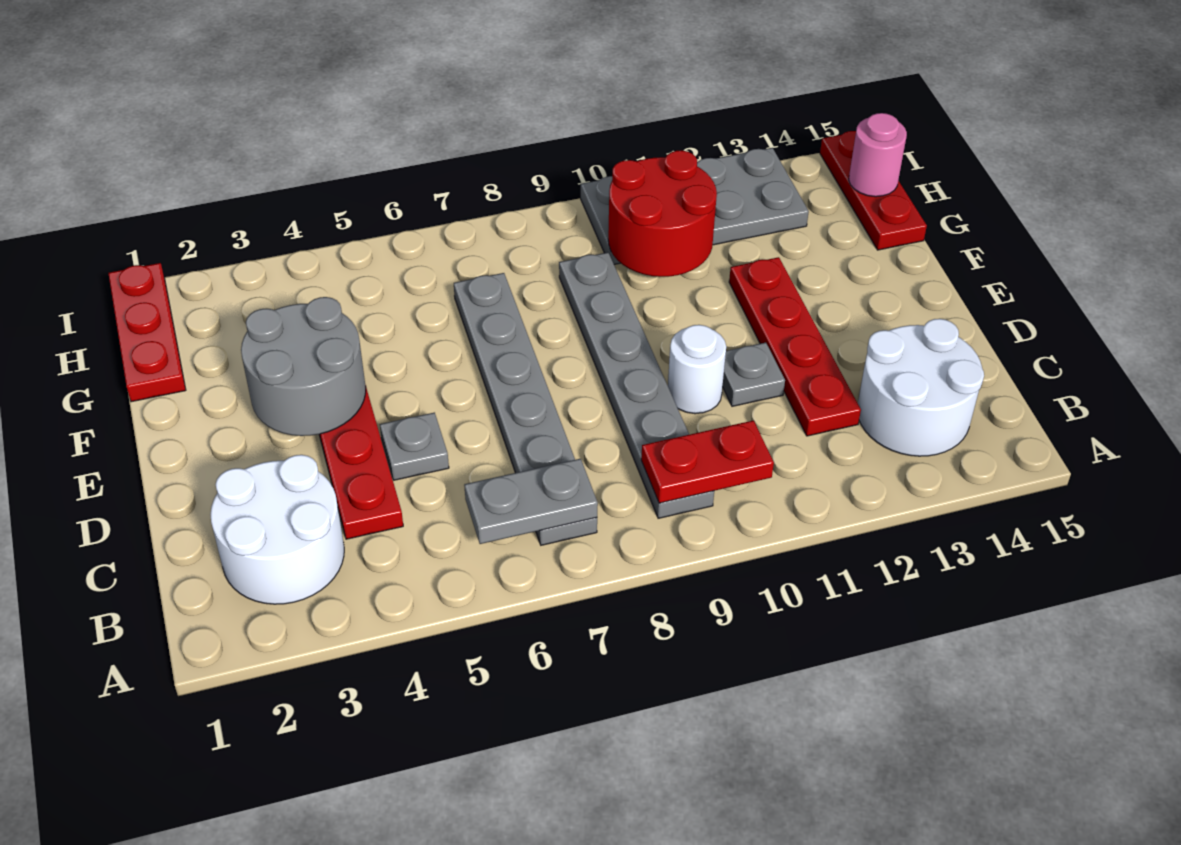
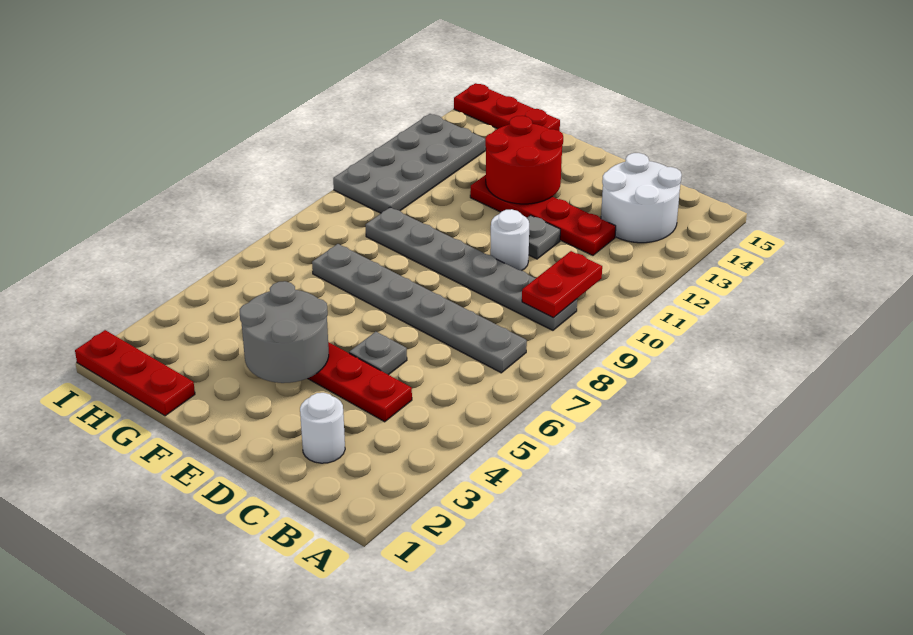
white 2x2 round brick [210,455,344,604] -> white 1x1 round brick [300,393,345,463]
grey 1x2 plate [464,459,598,544] -> none
red 2x2 round brick [608,150,717,277] -> red 2x2 round brick moved to [485,116,563,204]
pink 1x1 round brick [849,113,907,197] -> none

